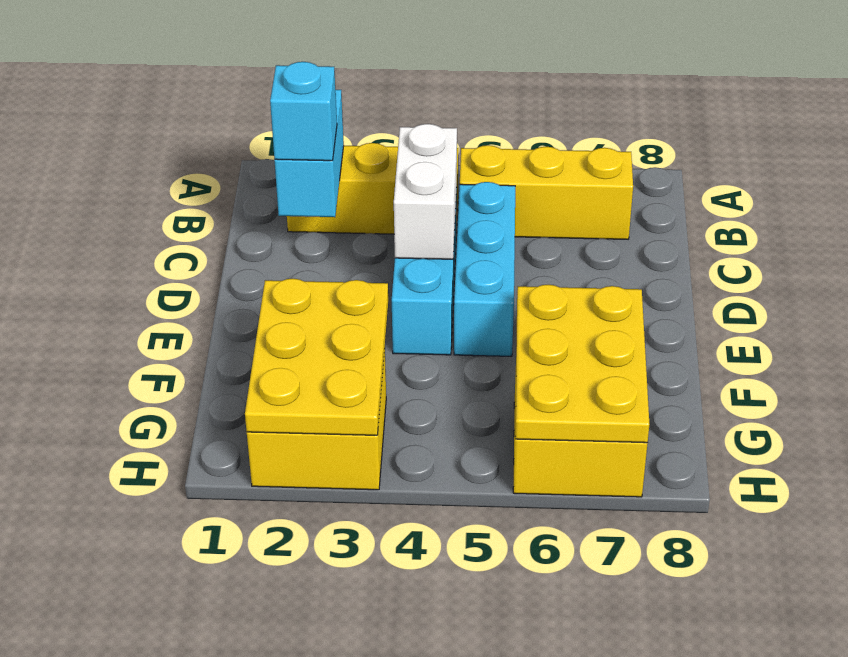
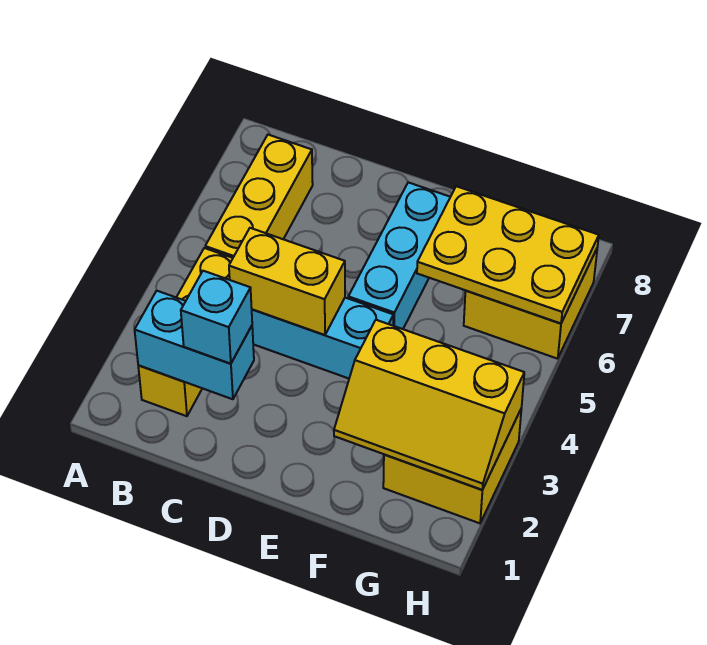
white 1x2 brick [394,124,457,259] -> yellow 1x2 brick [229,228,345,335]
cyan 1x3 brick [454,182,515,356] -> cyan 1x3 brick turned to [348,182,450,329]
yellow 2x3 plate [245,279,388,435] -> yellow 2x3 slope [334,320,524,490]

